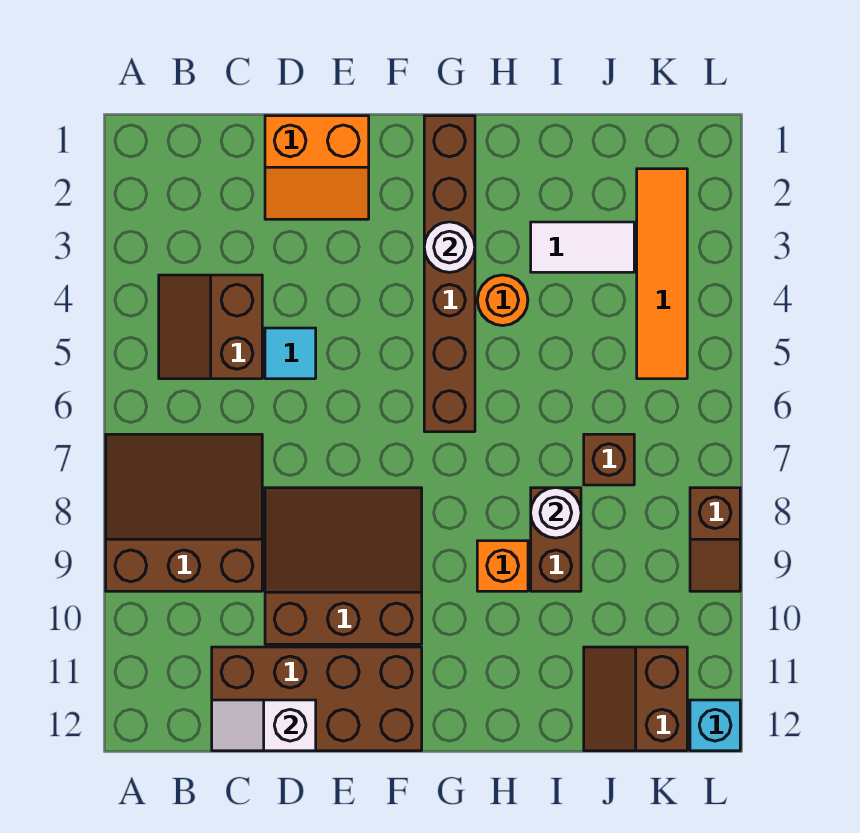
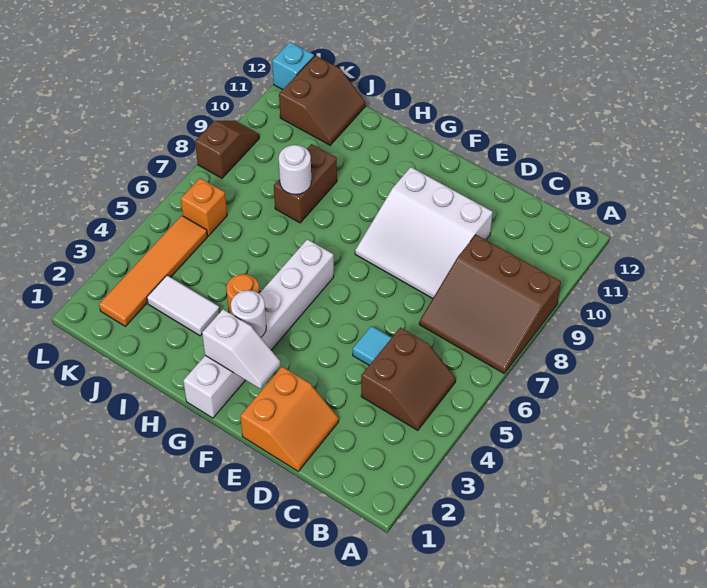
brown 2x4 brick [212,647,422,751] -> none
white 1x2 slope [212,700,316,751] -> white 1x2 slope moved to [202,309,280,389]
orange 2x2 slope [265,116,369,219] -> orange 2x2 slope turned to [240,367,339,471]
brown 3x3 slope [265,488,422,644] -> white 3x3 slope [355,167,493,299]
brown 1x6 brick [424,116,475,432] -> white 1x6 brick [183,239,334,418]
orange 1x1 brick [477,541,528,591] -> orange 1x1 brick moved to [181,178,227,236]
brown 1x1 brick [584,434,634,485] -> none

